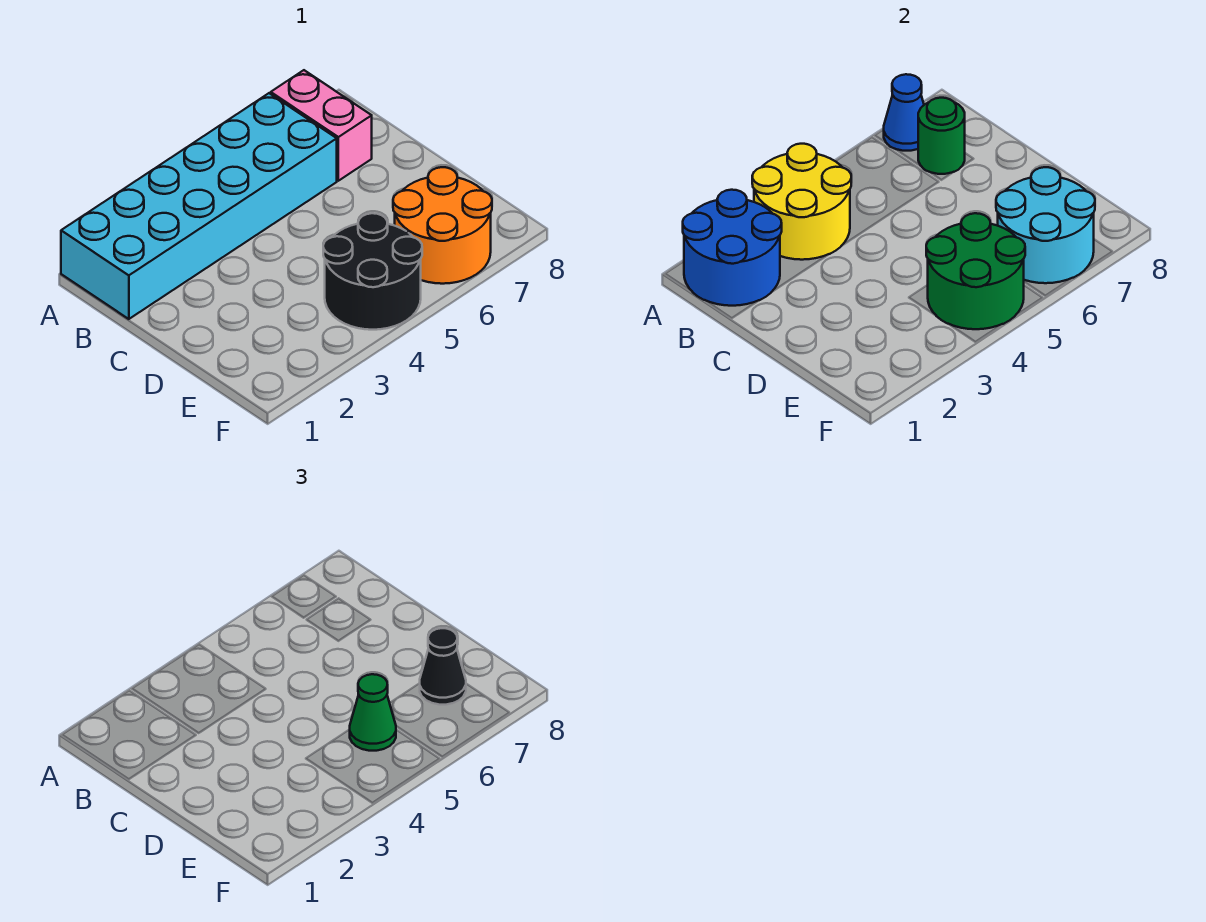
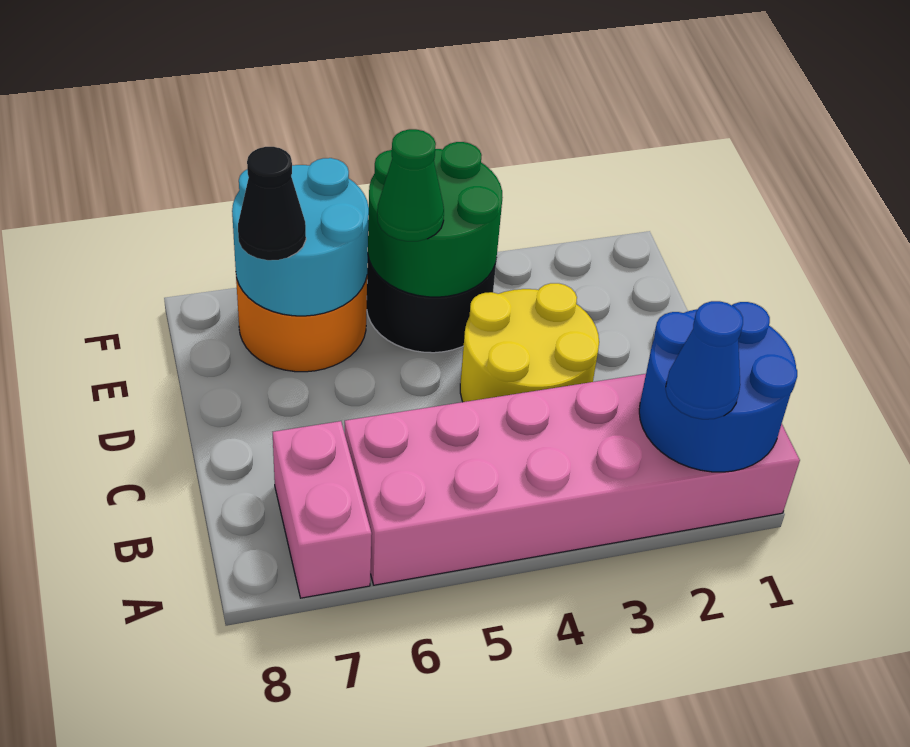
cyan 2x6 brick [61,93,337,319] -> pink 2x6 brick [345,374,800,585]
yellow 2x2 round brick [752,144,851,260] -> yellow 2x2 round brick moved to [460,283,599,402]
blue 1x1 cone [884,74,924,151] -> blue 1x1 cone moved to [666,301,743,419]
green 1x1 round brick [918,98,965,174] -> none

